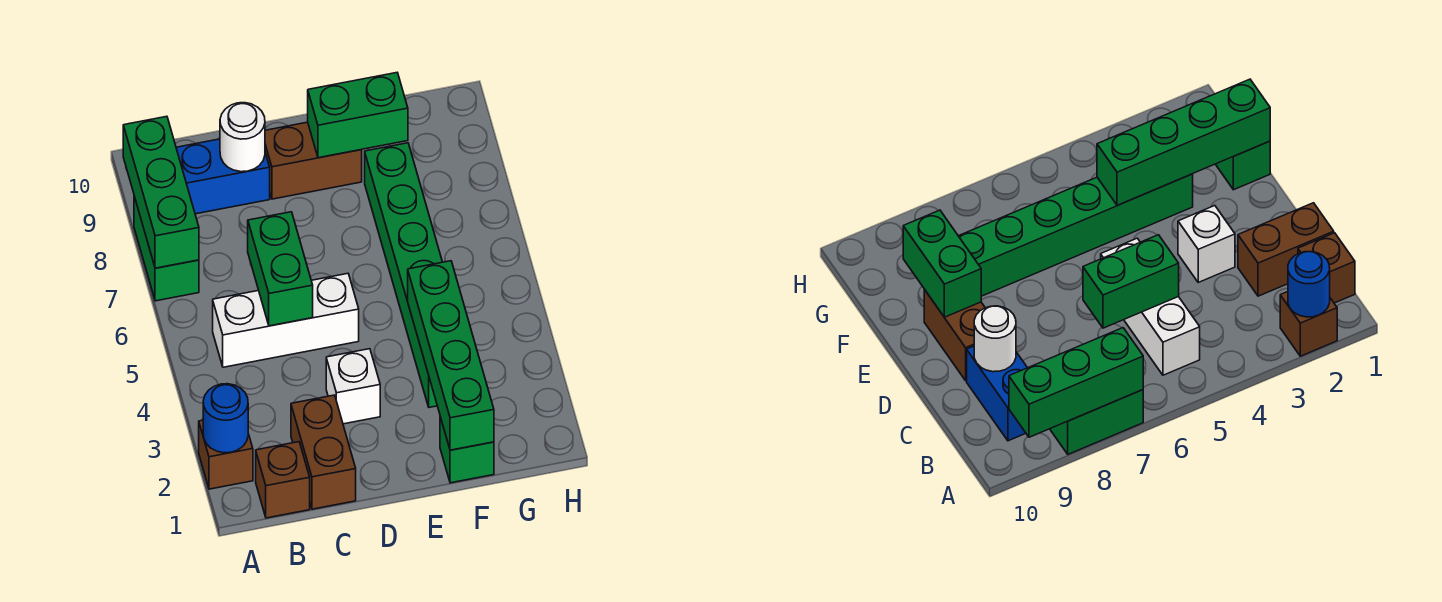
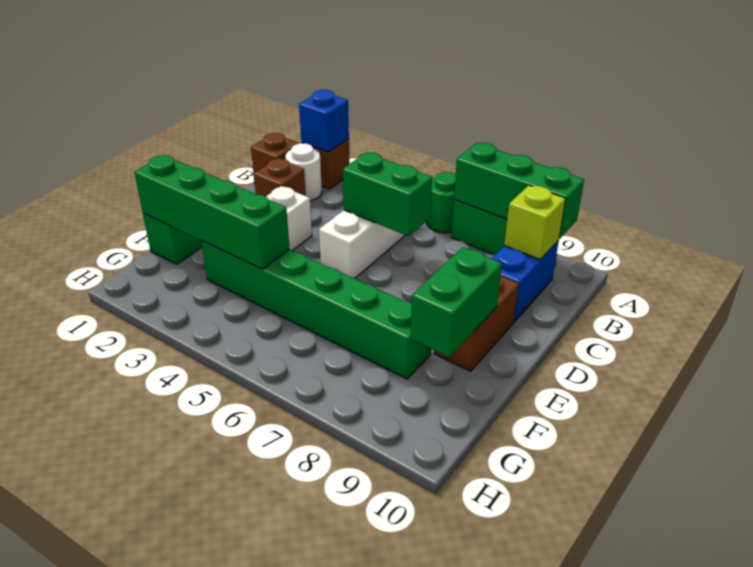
blue 1x1 round brick [203,384,248,453] -> blue 1x1 brick [299,90,349,152]
none -> green 1x1 round brick [426,172,456,233]
none -> lime 1x1 brick [504,185,566,260]
brown 1x2 brick [291,395,356,509] -> brown 1x1 brick [254,159,306,197]
white 1x1 round brick [220,103,265,172] -> white 1x1 round brick moved to [285,143,322,201]

